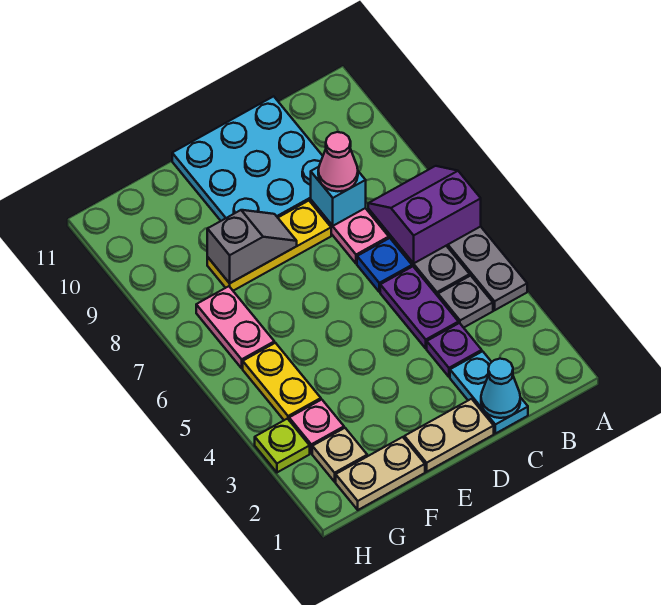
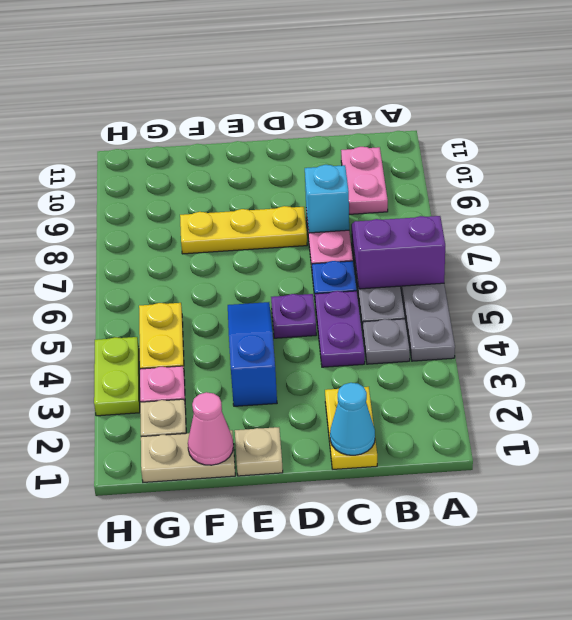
cyan 1x2 plate [450,351,528,434] -> yellow 1x2 plate [325,387,377,469]
purple 1x1 plate [427,323,482,377] -> purple 1x1 plate moved to [271,294,316,338]
pink 1x1 cone [318,132,358,191] -> pink 1x1 cone moved to [188,392,233,465]
cyan 3x3 plate [172,96,323,221] -> none
tan 1x2 plate [404,399,494,472] -> tan 1x1 plate [235,427,283,476]
none -> blue 1x3 slope [228,302,277,406]
grey 1x2 slope [207,210,297,283] -> none
pink 1x2 plate [196,286,274,368] -> pink 1x2 plate moved to [341,147,388,214]
lime 1x1 plate [255,419,310,472] -> lime 1x2 plate [94,337,140,416]

